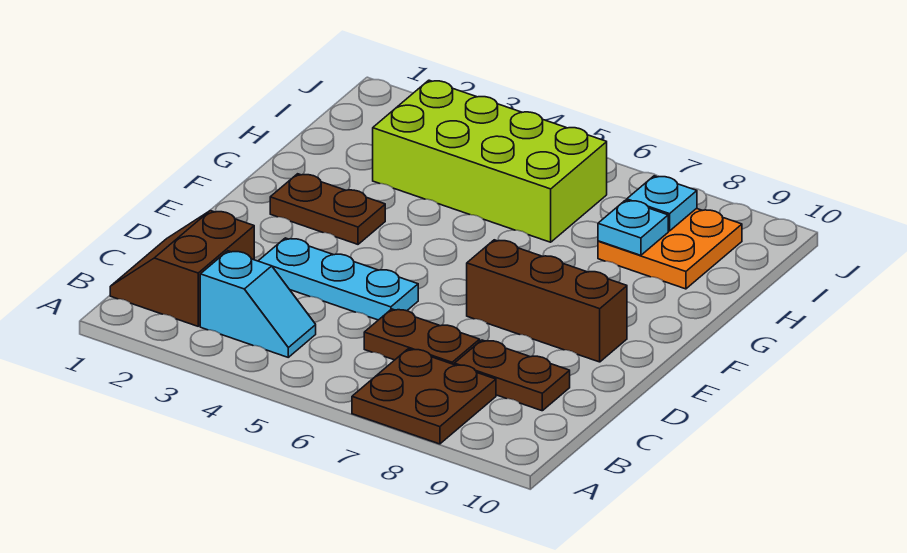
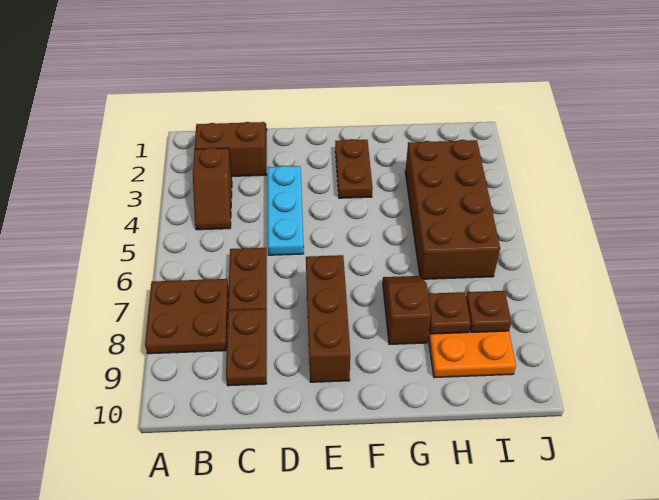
cyan 1x2 slope [200,251,316,357] -> brown 1x2 slope [193,148,232,230]
none -> brown 1x2 slope [383,276,431,344]
lime 2x4 brick [373,80,607,242] -> brown 2x4 brick [405,140,500,279]
cyan 1x1 plate [598,200,668,255] -> brown 1x1 plate [428,292,471,334]
cyan 1x1 plate [627,176,697,231] -> brown 1x1 plate [466,291,511,332]

